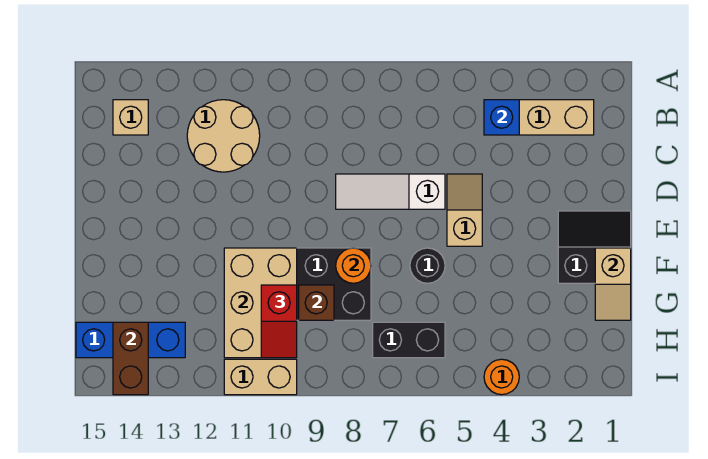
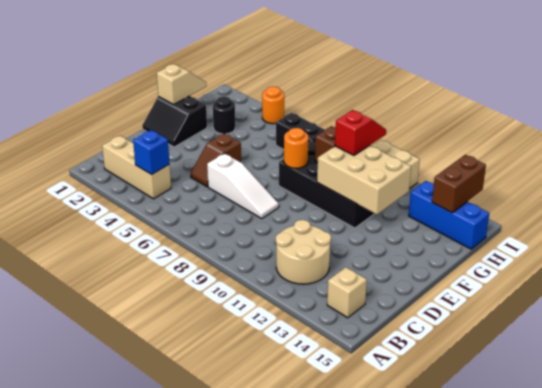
tan 1x2 slope [447,174,482,246] -> brown 1x2 slope [191,133,241,187]
black 1x1 round brick [410,248,445,283] -> black 1x1 round brick moved to [213,96,235,134]
tan 2x3 brick [224,248,297,358] -> tan 2x3 brick turned to [317,145,411,214]

